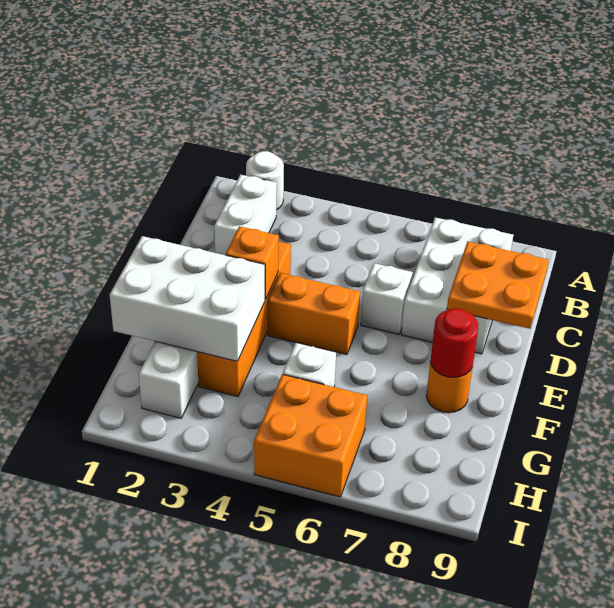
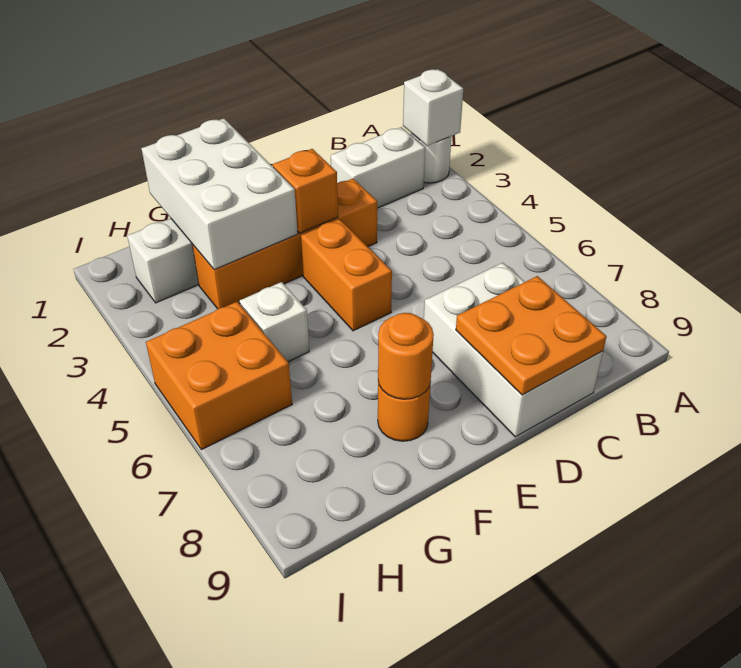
white 2x3 brick [401,217,513,354] -> white 2x3 brick turned to [424,263,603,437]
white 1x1 brick [361,263,413,334] -> white 1x1 brick moved to [403,69,463,146]
red 1x1 round brick [430,308,478,378] -> orange 1x1 round brick [378,313,434,399]

